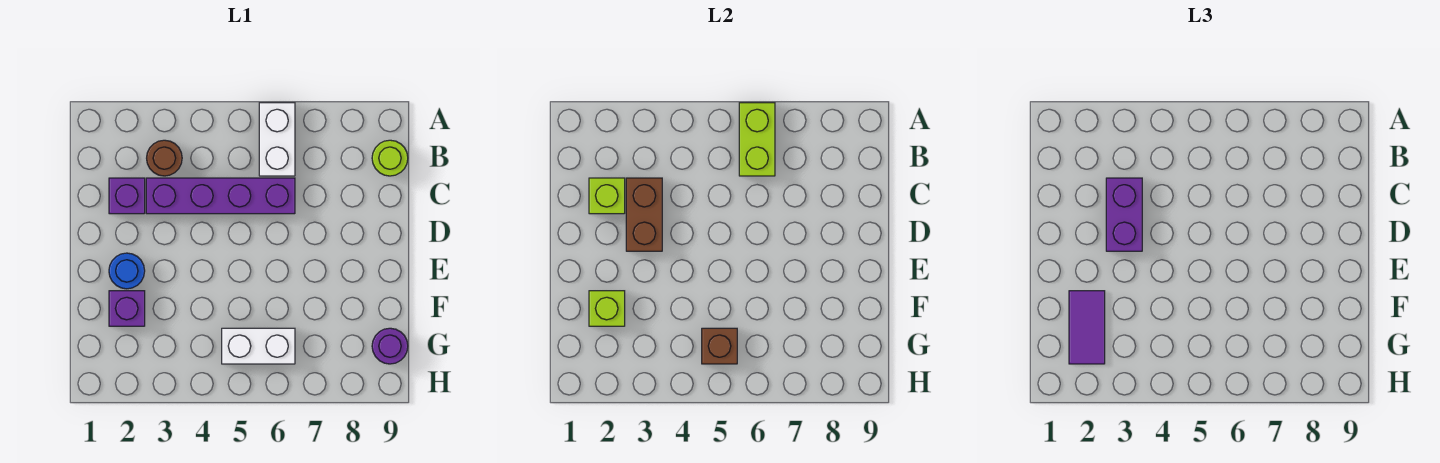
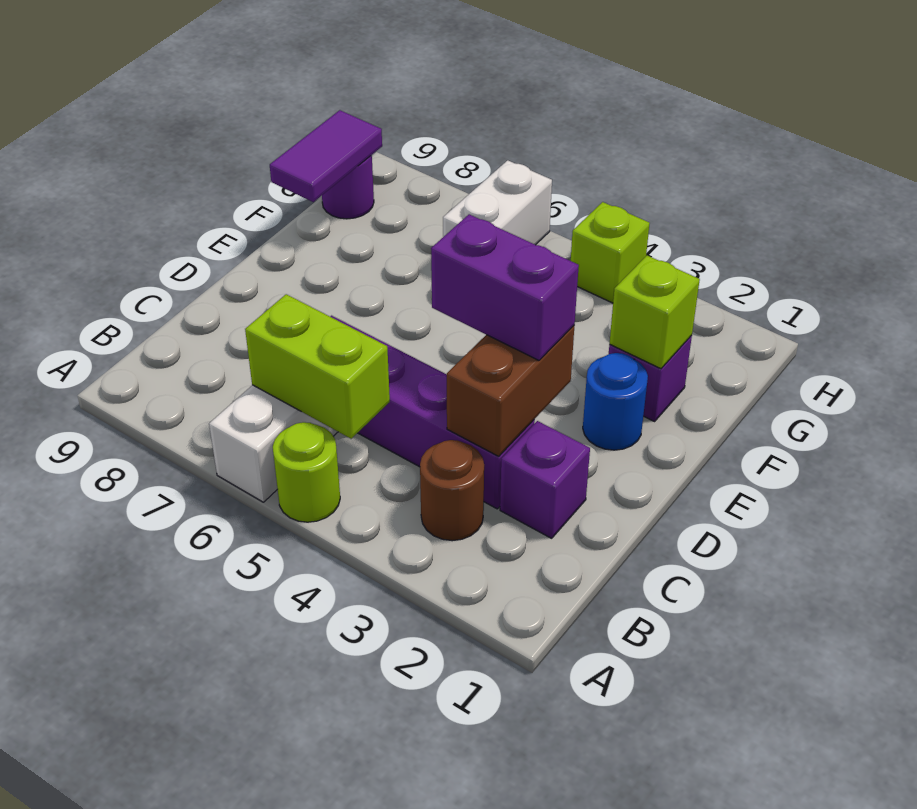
lime 1x2 brick [739,103,775,176] -> lime 1x2 brick turned to [245,294,390,439]
lime 1x1 round brick [372,140,408,176] -> lime 1x1 round brick moved to [273,422,340,522]
lime 1x1 brick [589,178,625,214] -> lime 1x1 brick moved to [571,202,650,303]
purple 1x2 brick [1106,178,1142,251] -> purple 1x2 brick turned to [431,214,579,360]
purple 1x2 tile [1069,291,1105,364] -> purple 1x2 tile moved to [270,110,382,202]
white 1x2 brick [222,328,295,364] -> white 1x2 brick turned to [443,160,552,245]
brown 1x1 brick [702,328,737,364] -> none

